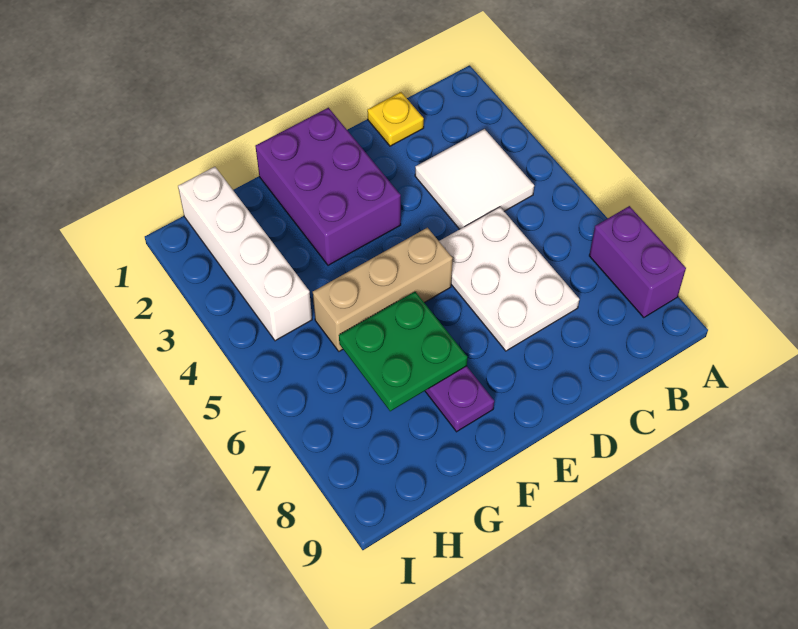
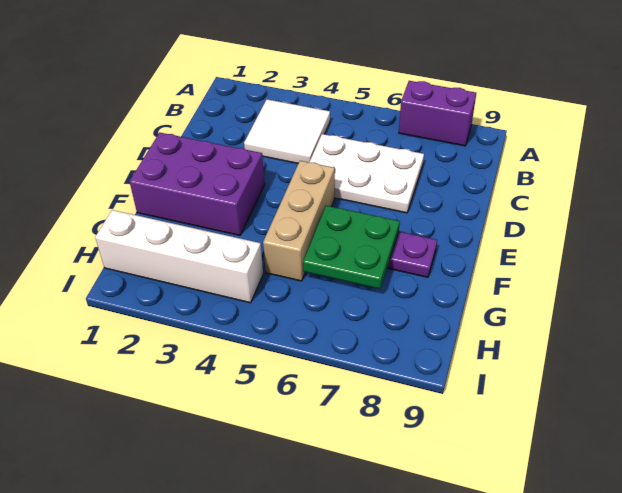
yellow 1x1 plate [367,92,424,146] -> none

